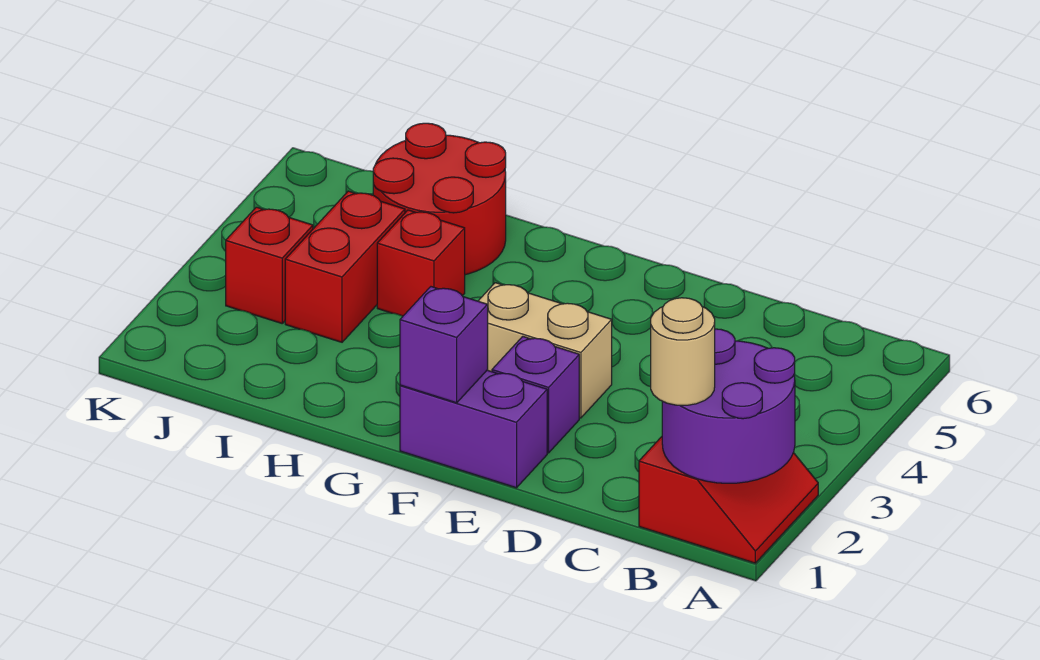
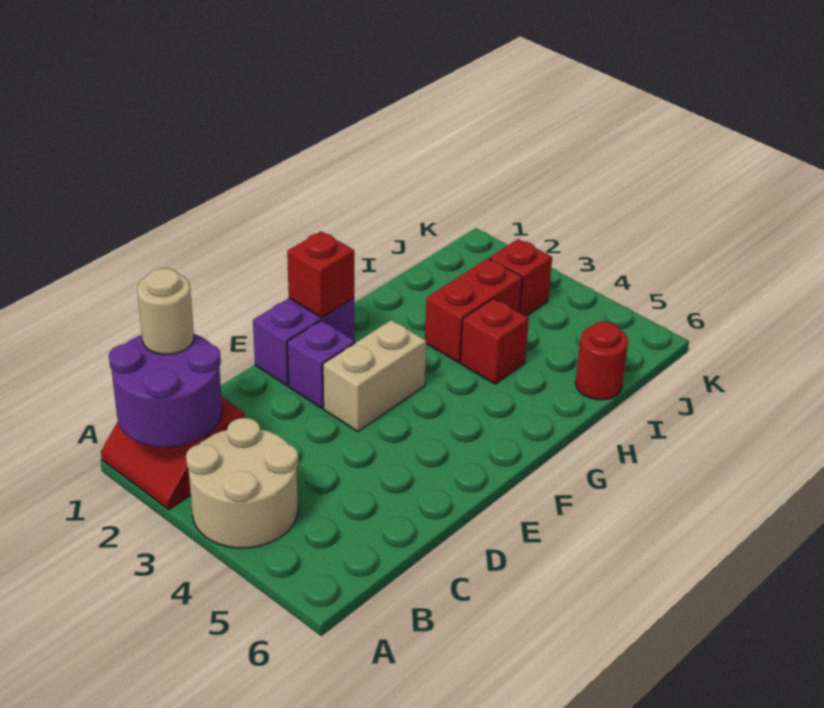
none -> tan 2x2 round brick [186,418,298,548]
purple 1x1 brick [400,287,488,403] -> red 1x1 brick [287,231,354,317]
red 2x2 round brick [373,123,506,275] -> red 1x1 round brick [575,322,628,400]
red 1x2 brick [285,191,405,342] -> red 1x2 brick turned to [425,258,522,362]

